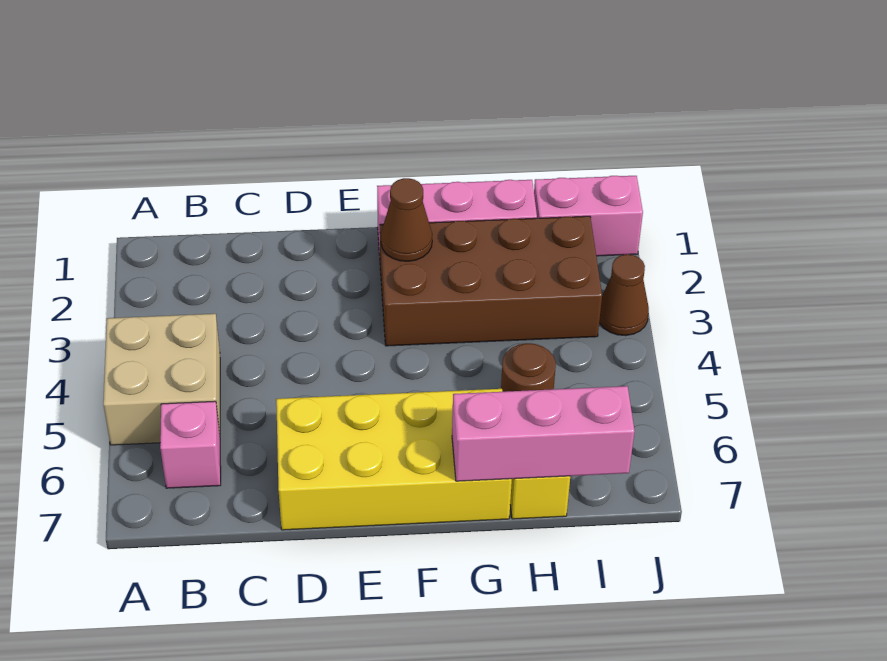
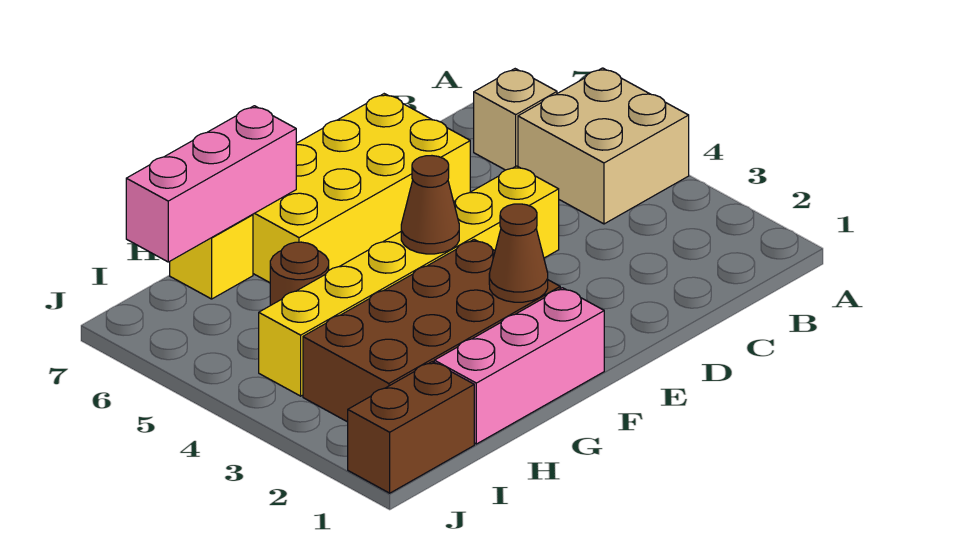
pink 1x1 brick [160,401,221,488] -> tan 1x1 brick [474,69,557,170]
none -> yellow 1x6 brick [259,166,559,396]
pink 1x2 brick [534,176,643,256] -> brown 1x2 brick [348,361,474,493]
brown 1x1 cone [599,254,649,336] -> brown 1x1 cone moved to [401,156,459,254]

